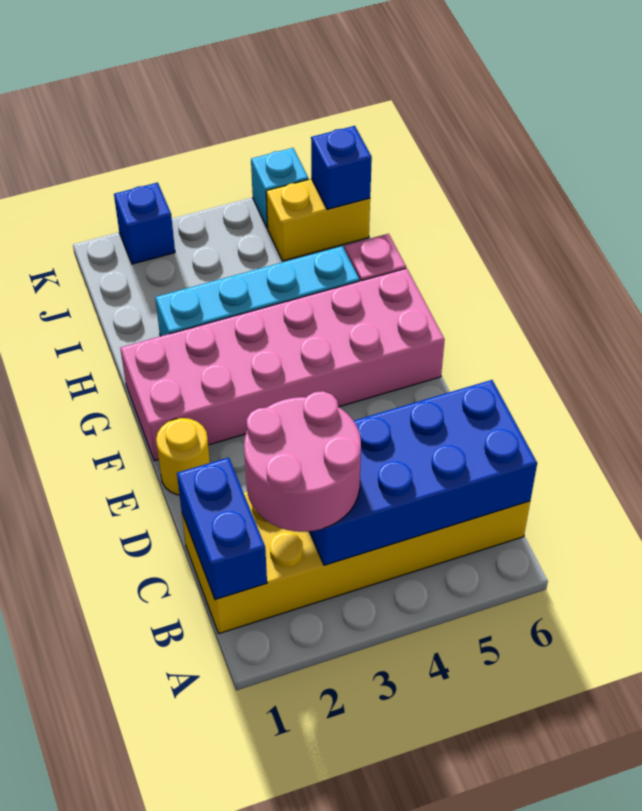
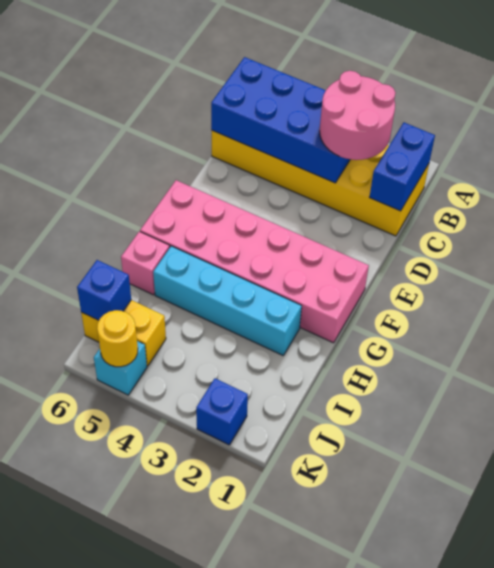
yellow 1x1 round brick [156,418,210,495] -> yellow 1x1 round brick moved to [97,310,138,367]

